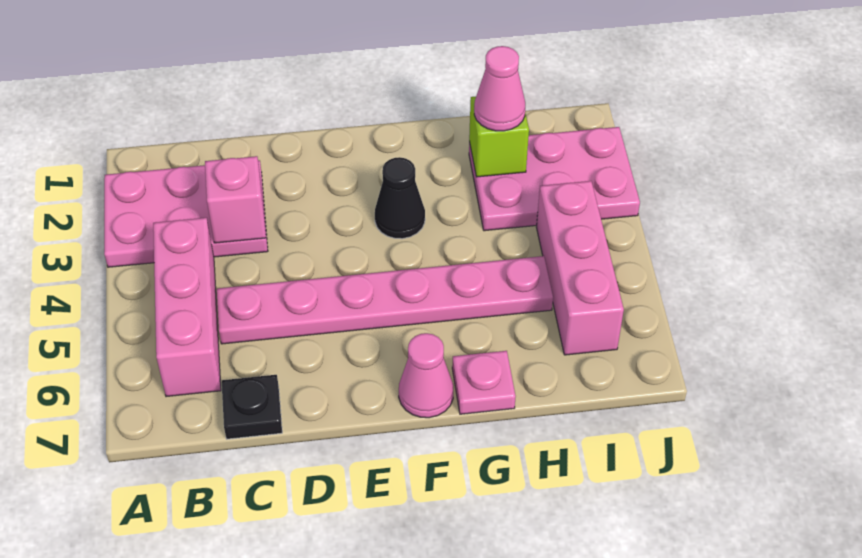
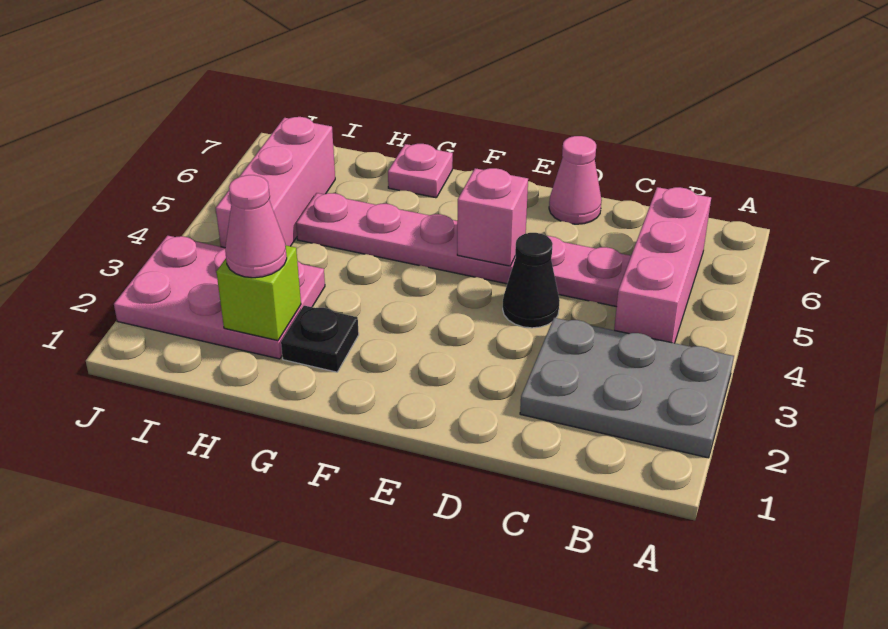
pink 2x3 plate [104,160,268,267] -> grey 2x3 plate [520,318,734,458]
pink 1x1 brick [205,156,266,243] -> pink 1x1 brick moved to [457,168,528,266]
black 1x1 plate [222,375,282,439] -> black 1x1 plate moved to [281,306,359,372]
black 1x1 cone [375,157,425,239] -> black 1x1 cone moved to [503,233,560,328]
pink 1x1 cone [399,333,453,418] -> pink 1x1 cone moved to [549,136,602,224]

